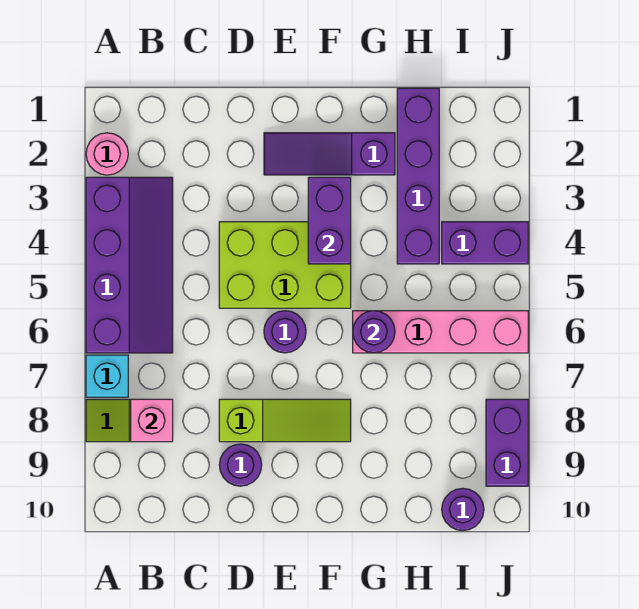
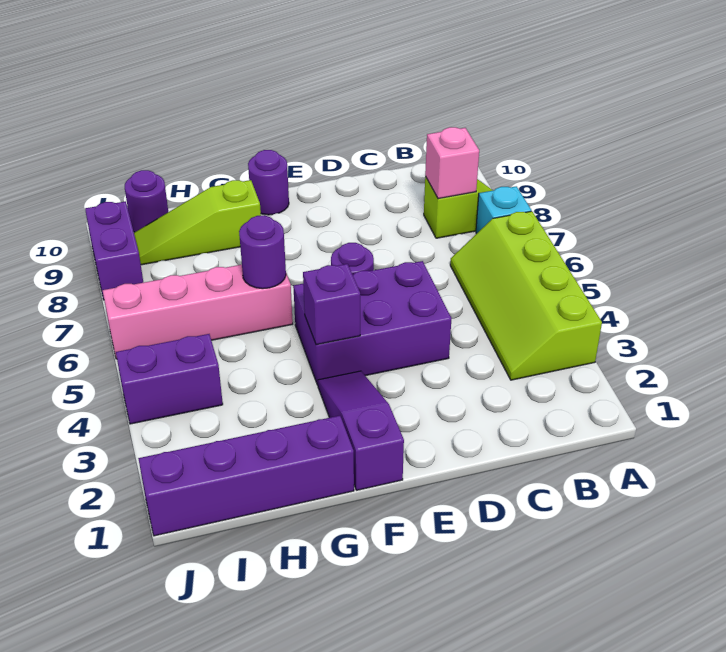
pink 1x1 round brick [86,133,128,175] -> none
purple 2x4 slope [86,177,173,353] -> lime 2x4 slope [450,211,602,380]
lime 2x3 brick [219,222,351,308] -> purple 2x3 brick [293,261,452,385]
lime 1x3 slope [219,399,351,442] -> lime 1x3 slope moved to [134,180,261,265]
purple 1x1 round brick [219,444,262,486] -> purple 1x1 round brick moved to [248,150,289,215]
purple 1x3 slope [264,133,395,175] -> purple 1x3 slope turned to [318,371,404,490]
purple 1x2 brick [308,177,351,264] -> purple 1x1 brick [303,264,360,345]
purple 1x4 brick [397,88,439,264] -> purple 1x4 brick turned to [138,416,354,536]

